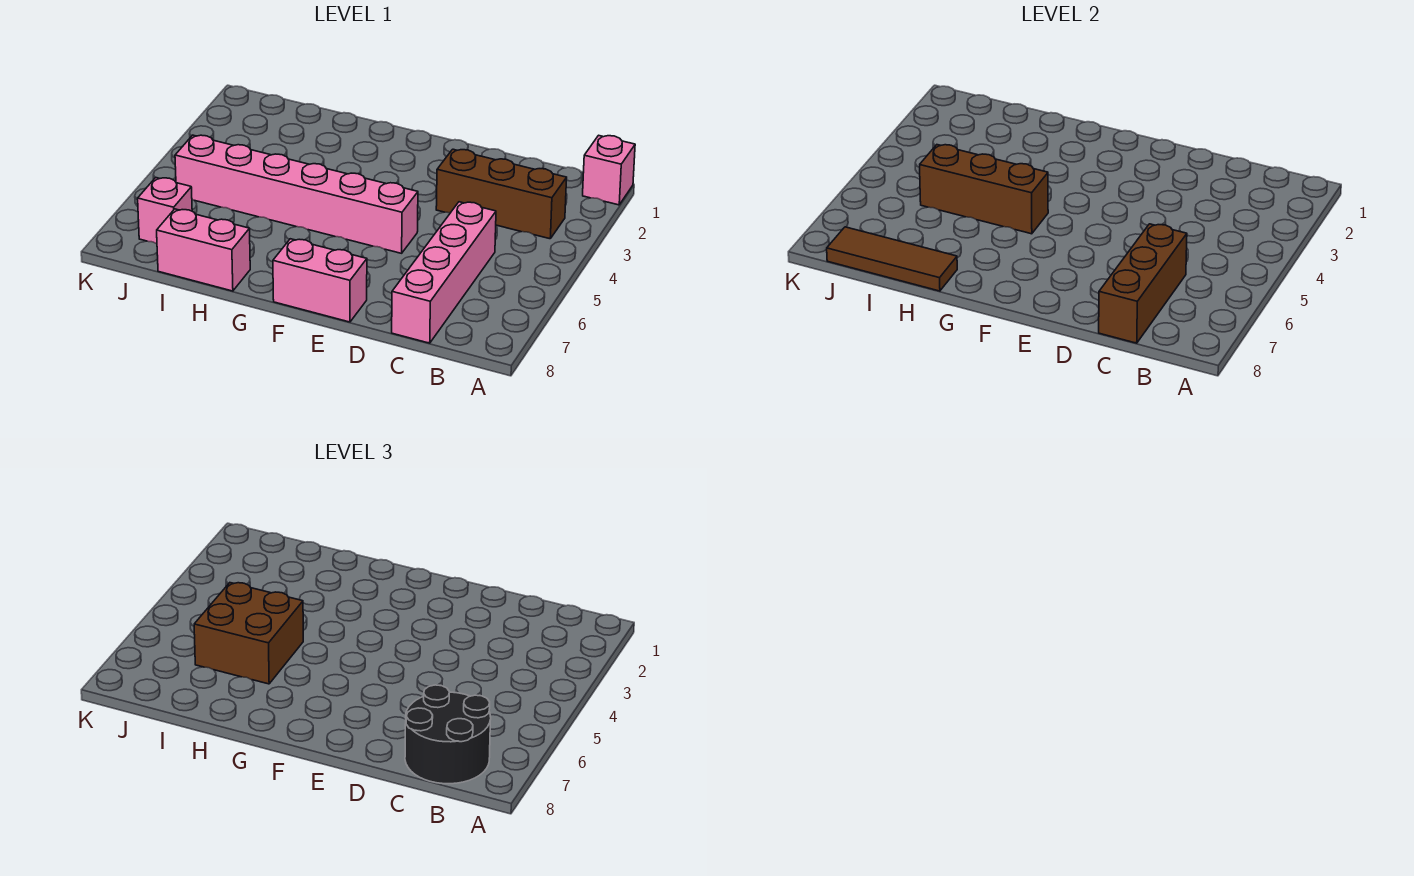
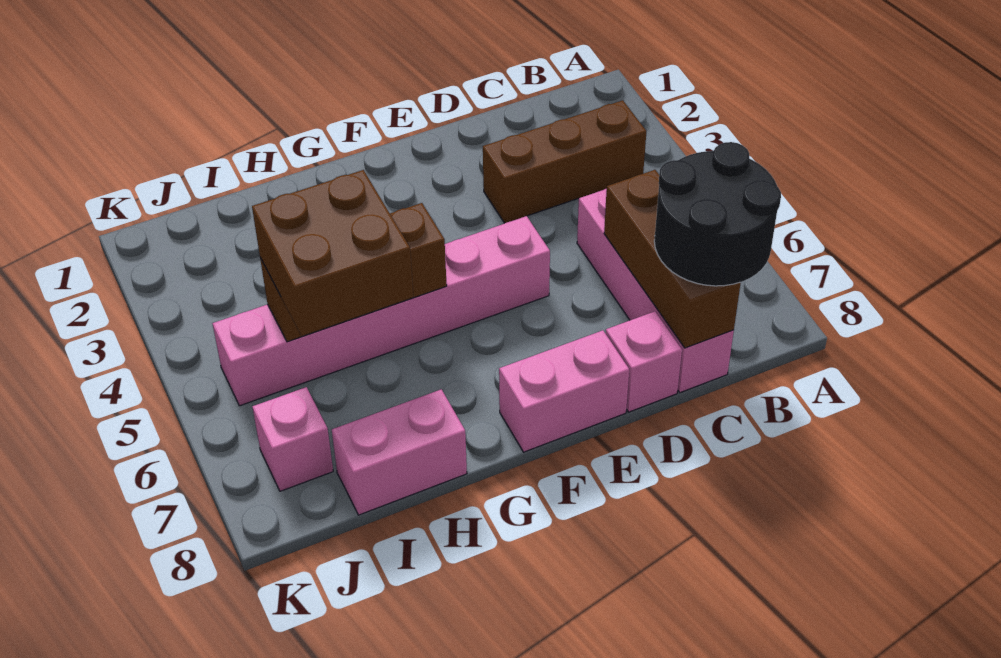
pink 1x1 brick [583,135,635,205] -> pink 1x1 brick moved to [606,311,682,412]
brown 1x3 tile [827,227,957,291] -> none

